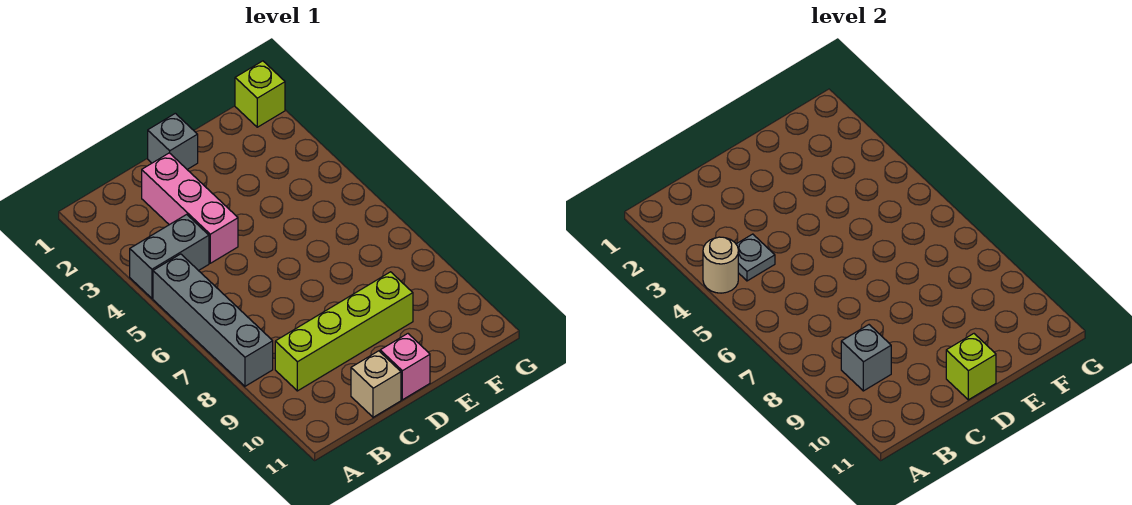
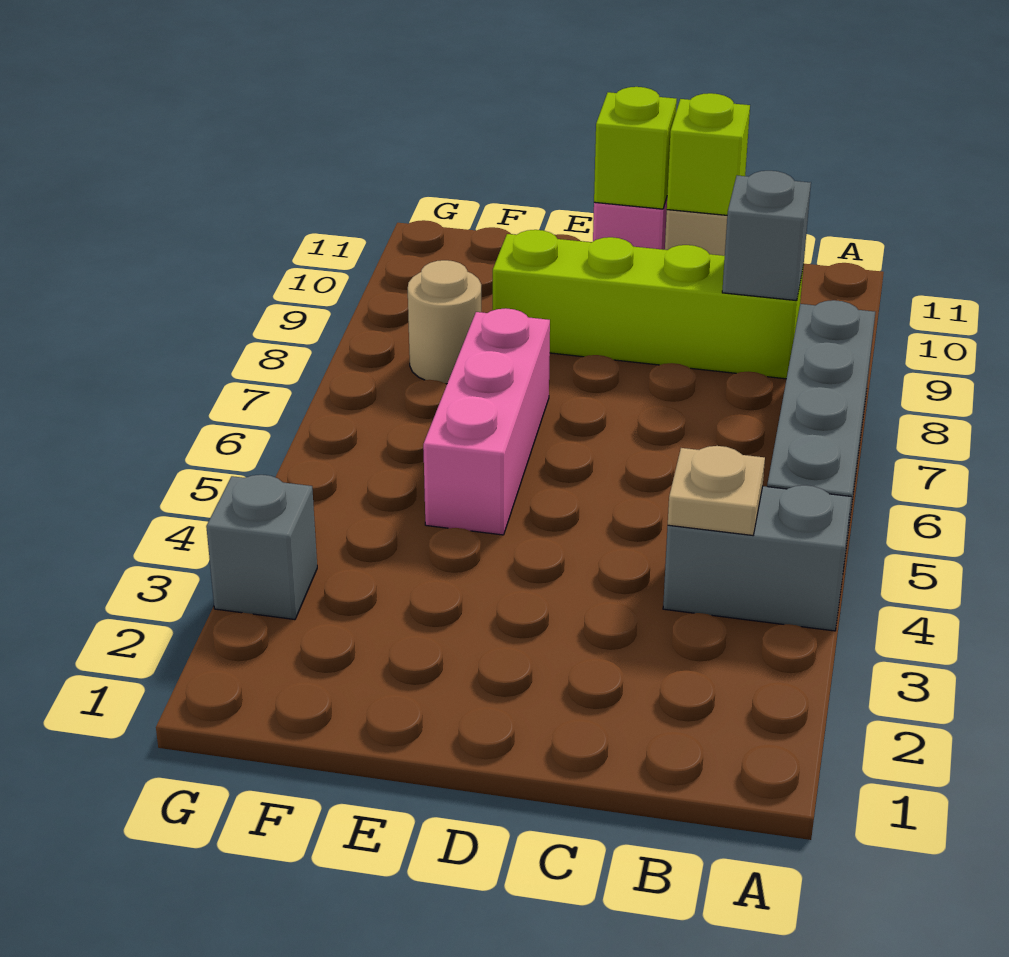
tan 1x1 round brick [703,237,738,293] -> tan 1x1 round brick moved to [408,260,481,384]
grey 1x1 plate [736,234,775,281] -> tan 1x1 plate [668,446,765,535]
pink 1x3 brick [142,153,238,263] -> pink 1x3 brick moved to [423,308,550,535]
grey 1x1 brick [148,113,198,169] -> grey 1x1 brick moved to [206,475,317,620]
lime 1x1 brick [235,61,285,127] -> lime 1x1 brick moved to [667,93,750,215]

